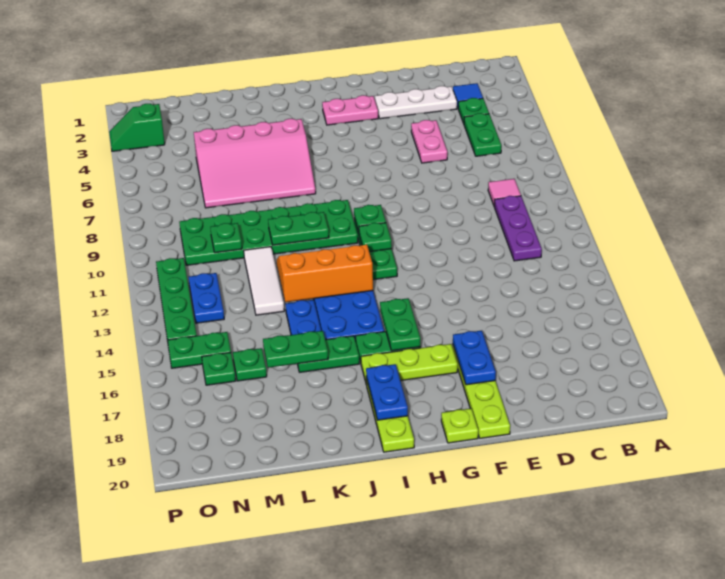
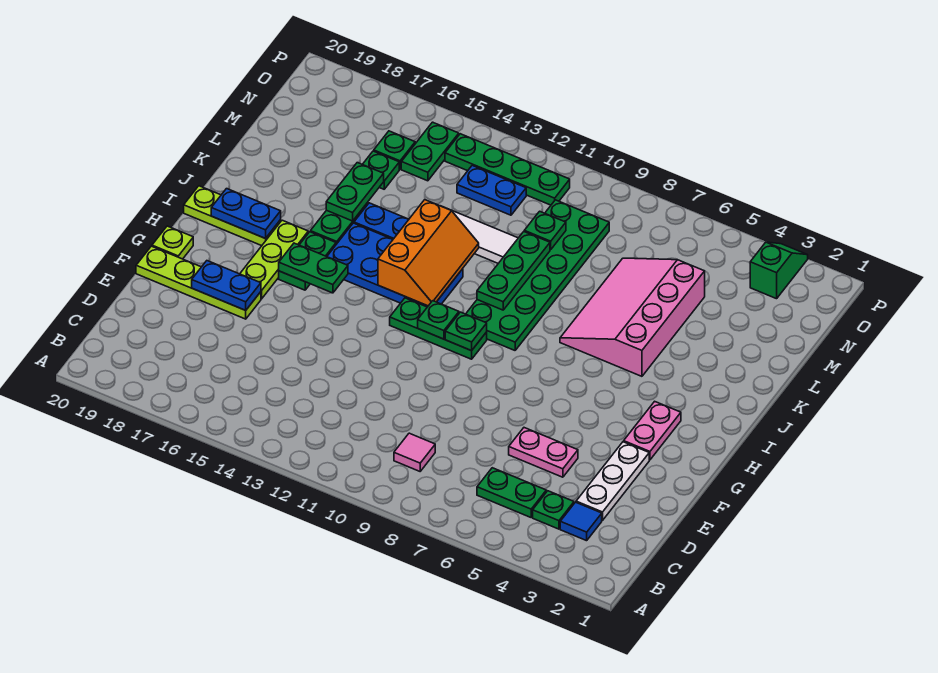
purple 1x3 plate [495,196,542,261] -> none
green 1x2 plate [268,212,329,245] -> green 1x3 plate [477,232,550,310]

